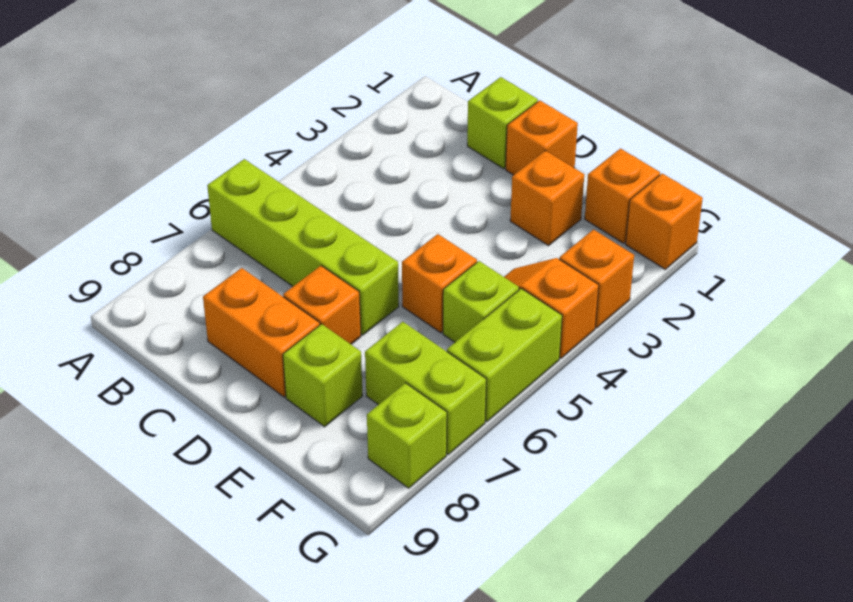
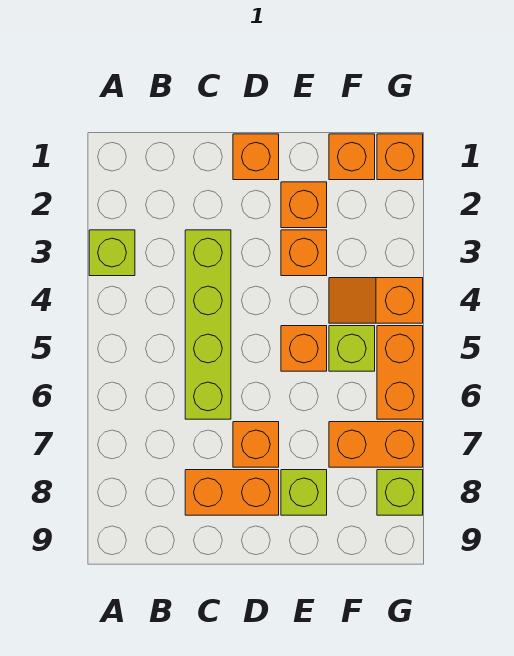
lime 1x4 brick [207,159,399,335] -> lime 1x4 brick turned to [185,230,231,419]
lime 1x1 brick [467,77,538,169] -> lime 1x1 brick moved to [89,230,135,276]
lime 1x2 brick [365,322,486,454] -> orange 1x2 brick [329,422,423,467]
orange 1x1 brick [559,230,634,328] -> orange 1x1 brick moved to [281,230,327,276]
lime 1x2 brick [447,289,562,422] -> orange 1x2 brick [377,326,423,419]

